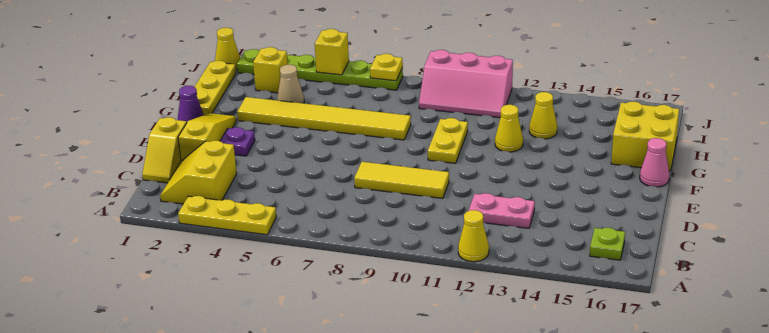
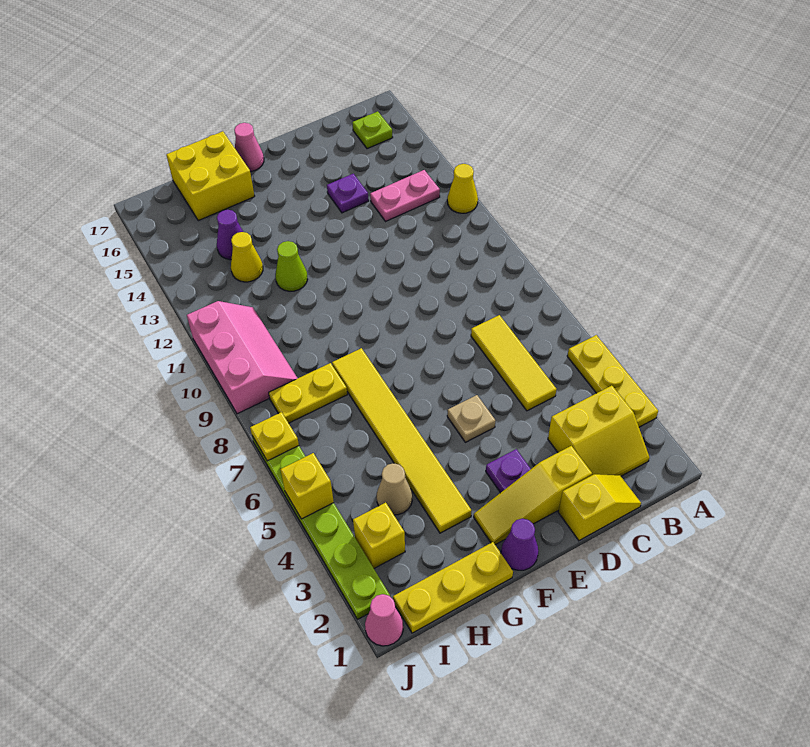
pink 1x2 plate [469,193,535,228] -> pink 1x2 plate turned to [370,170,440,221]
yellow 1x3 tile [354,162,449,199] -> yellow 1x3 tile moved to [471,315,557,411]
none -> purple 1x1 plate [327,174,369,213]
none -> tan 1x1 plate [447,395,495,442]
yellow 1x2 plate [428,118,468,163] -> yellow 1x2 plate moved to [269,363,347,423]
yellow 1x1 cone [495,105,523,152] -> lime 1x1 cone [275,241,308,291]
none -> purple 1x1 cone [217,210,243,260]
yellow 1x1 cone [215,28,240,69] -> pink 1x1 cone [365,594,403,646]

